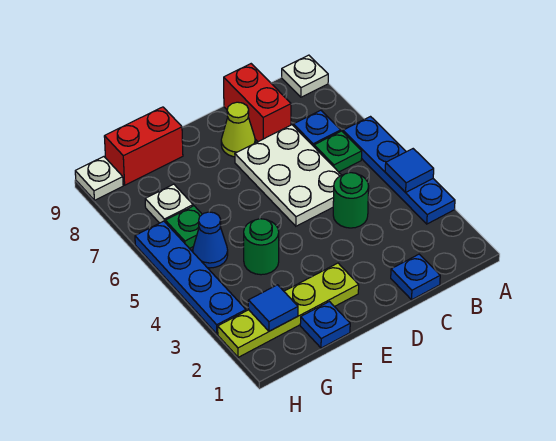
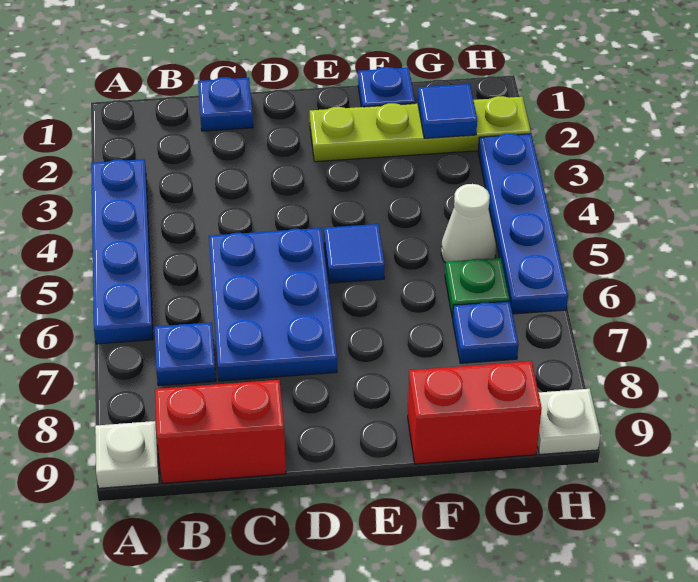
blue 1x1 tile [385,149,434,193] -> blue 1x1 tile moved to [324,224,385,283]
green 1x1 plate [314,131,362,172] -> none
green 1x1 round brick [333,173,369,228] -> none
white 2x3 plate [235,125,341,226] -> blue 2x3 plate [209,228,337,381]
red 1x2 brick [224,64,291,142] -> red 1x2 brick turned to [155,380,286,483]
lime 1x1 cone [221,102,255,157] -> none
green 1x1 round brick [244,219,279,275] -> none
blue 1x1 cone [193,212,228,268] -> white 1x1 cone [441,184,496,263]
white 1x1 plate [145,184,193,223] -> blue 1x1 plate [453,301,519,363]

